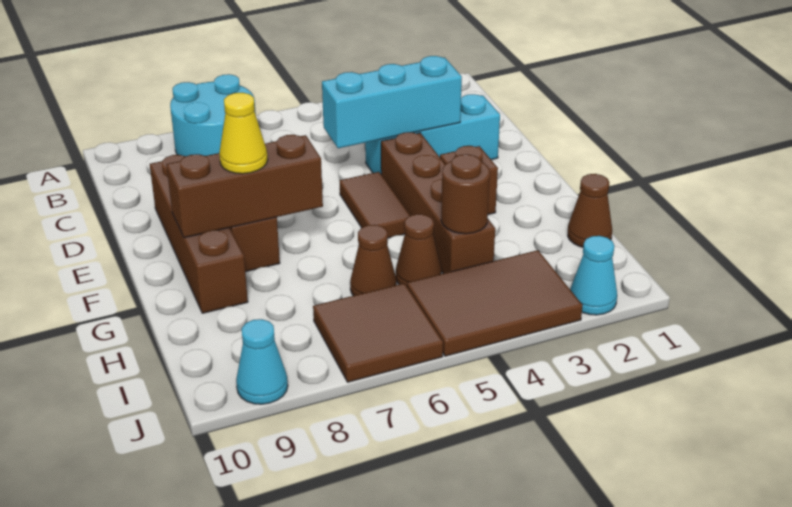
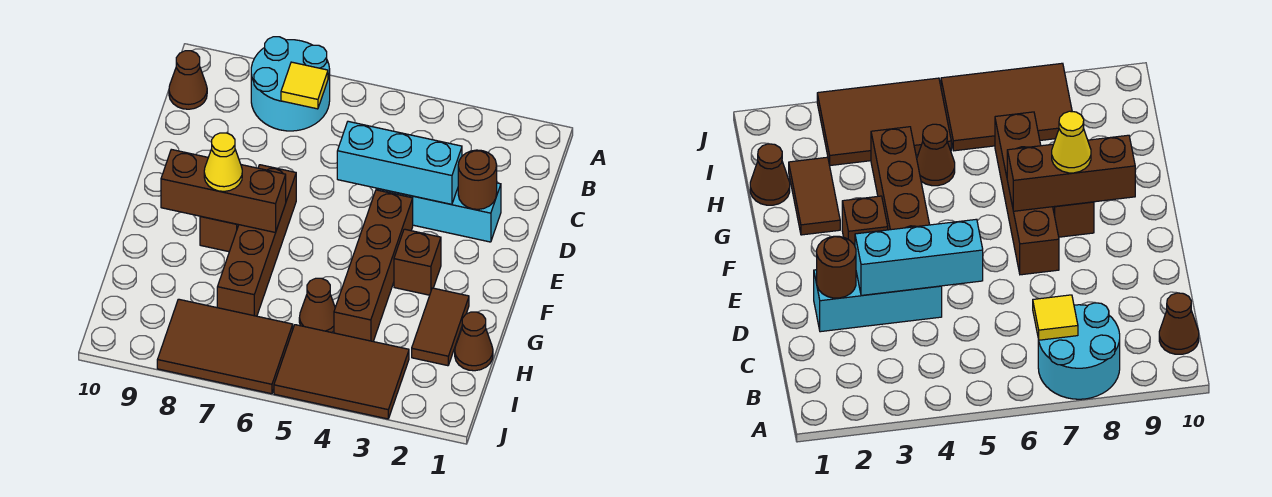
none -> yellow 1x1 tile [281,62,328,109]
brown 1x4 brick [150,155,248,313] -> brown 1x4 brick moved to [217,165,296,316]
brown 1x2 tile [340,172,410,238] -> brown 1x2 tile moved to [412,288,469,366]
brown 1x1 round brick [441,154,490,234] -> brown 1x1 round brick moved to [458,150,497,209]
brown 1x1 cone [350,225,397,296] -> brown 1x1 cone moved to [169,51,207,109]
brown 2x2 tile [313,283,443,382] -> brown 2x3 tile [157,299,293,394]
cyan 1x1 cone [570,236,617,315] -> none
cyan 1x1 cone [236,319,288,404] -> none

